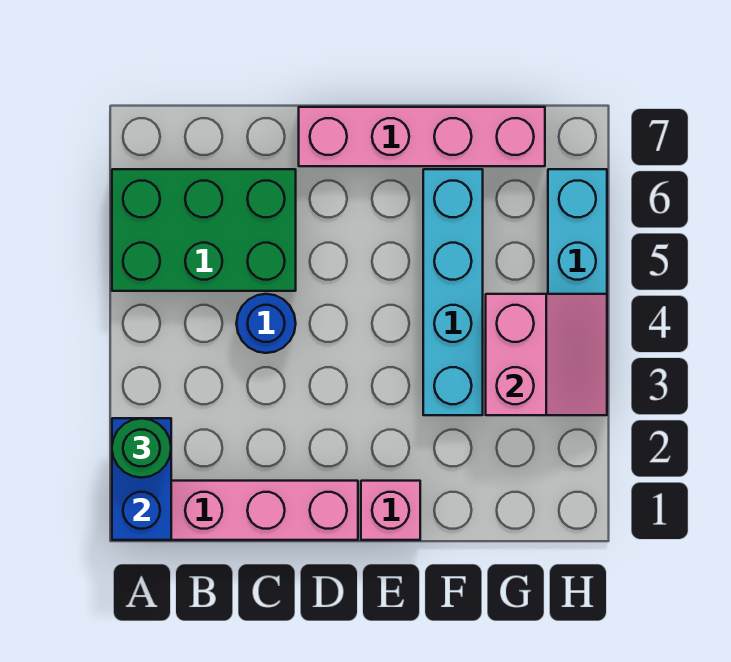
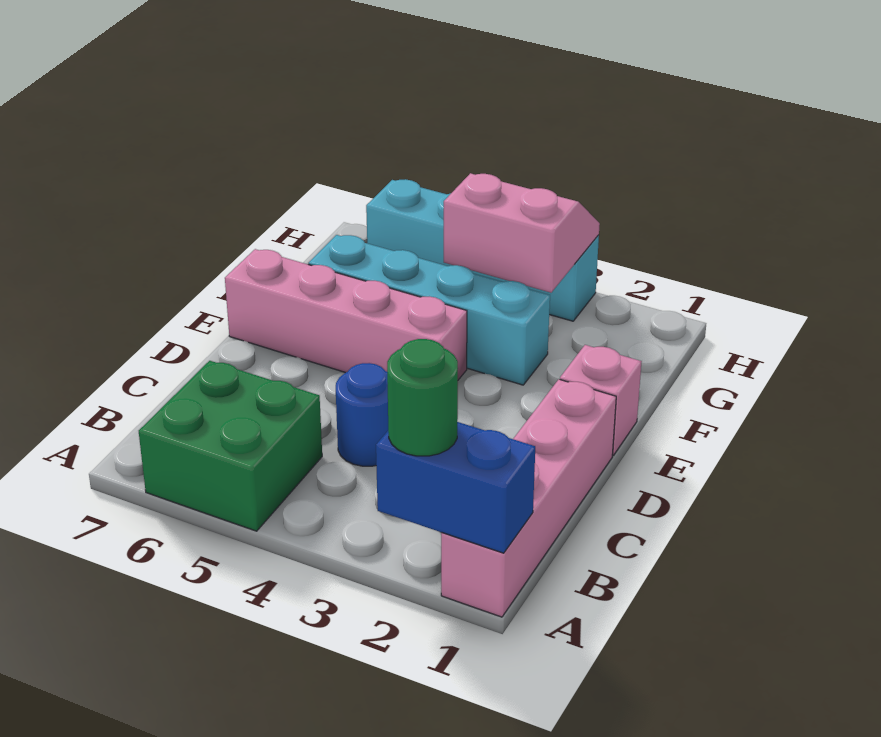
green 2x3 brick [112,169,296,291] -> green 2x2 brick [139,361,322,531]
pink 1x4 brick [299,107,545,166] -> pink 1x4 brick turned to [225,249,467,380]

